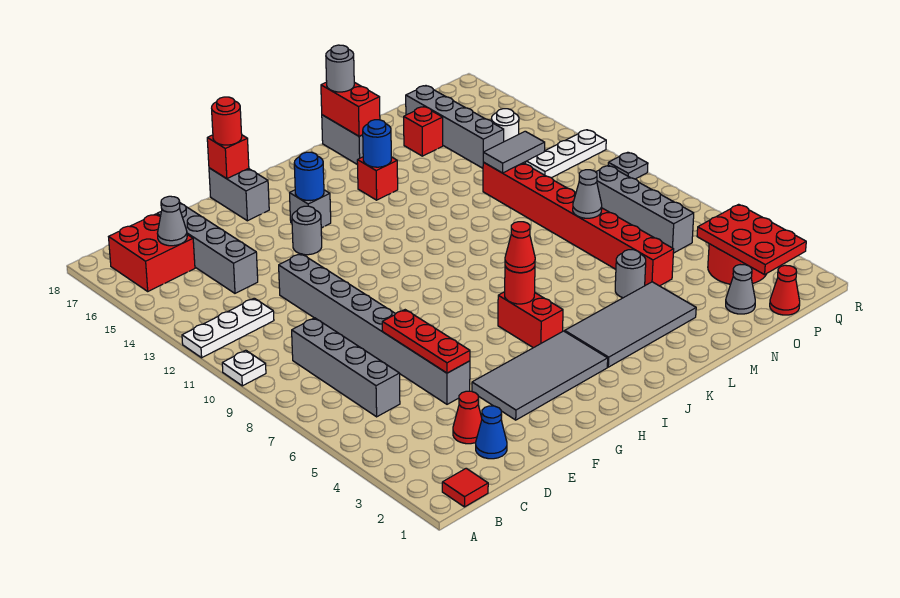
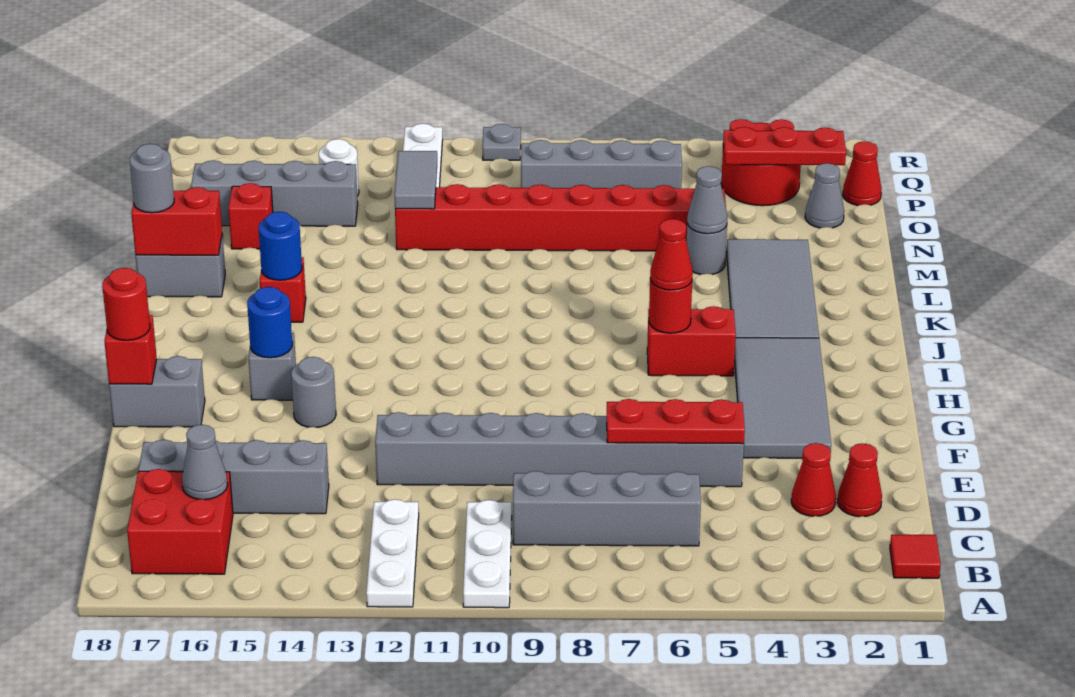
white 1x1 plate [222,350,266,386] -> white 1x3 plate [463,500,512,608]
blue 1x1 cone [476,406,507,459] -> red 1x1 cone [837,443,882,517]
grey 1x1 cone [573,170,602,218] -> grey 1x1 cone moved to [687,166,728,234]
red 2x3 plate [697,204,806,275] -> red 1x3 plate [723,127,846,165]

